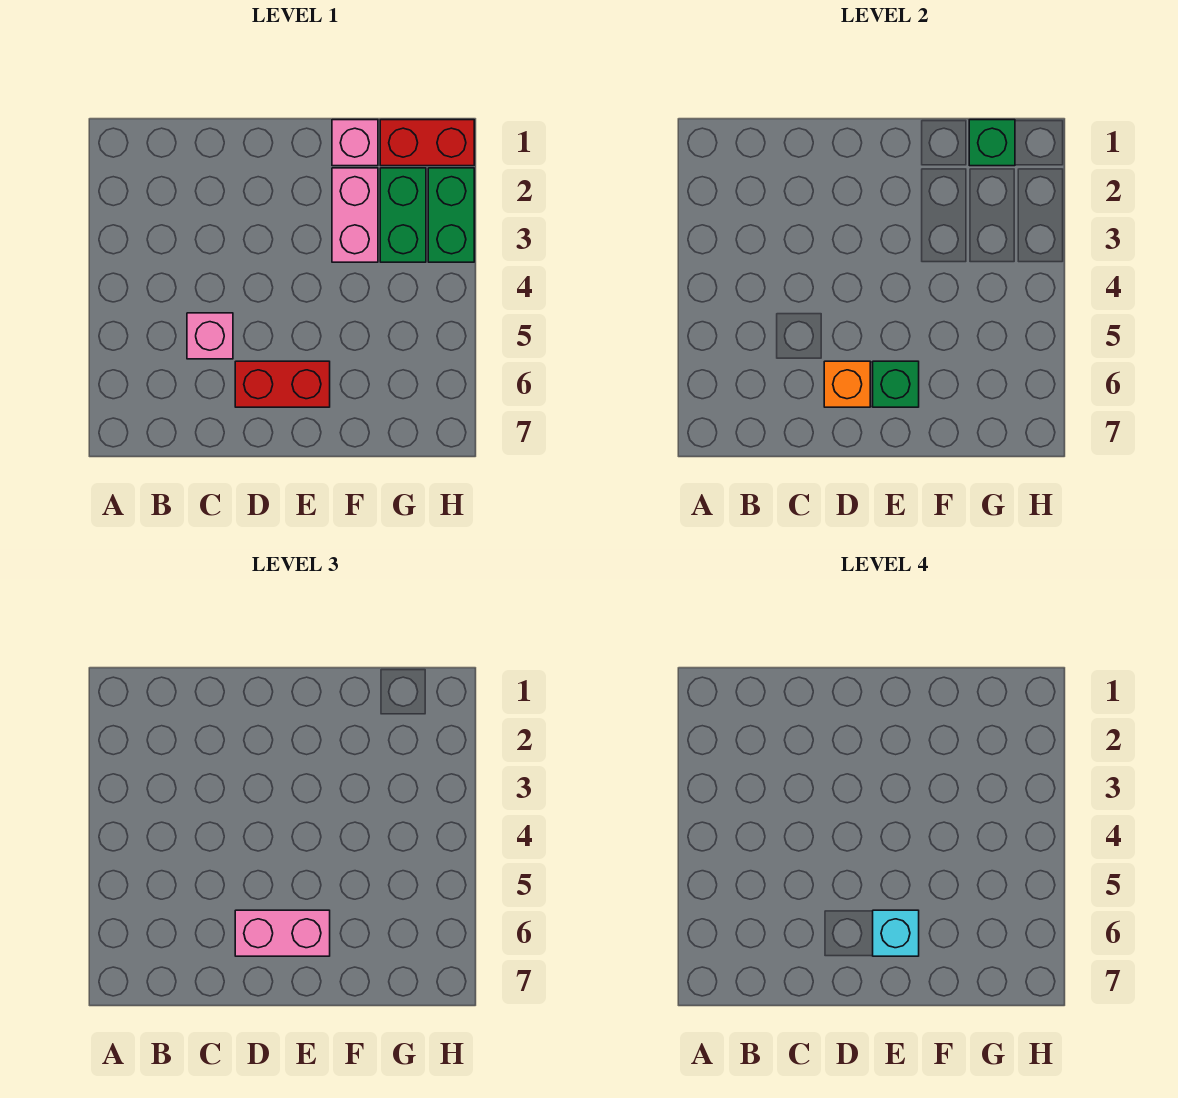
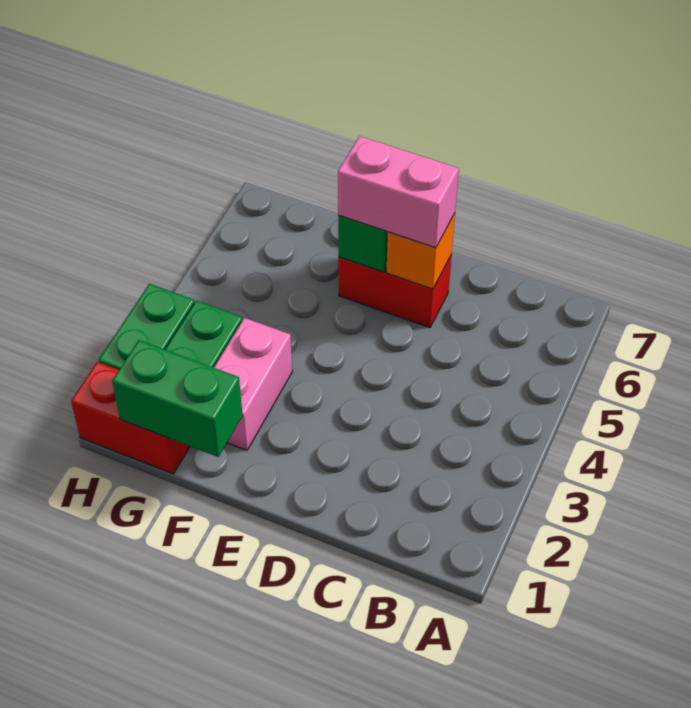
pink 1x1 brick [187,313,233,359] -> none
cyan 1x1 brick [873,910,919,956] -> none
pink 1x1 brick [332,120,378,166] -> none
green 1x1 brick [969,120,1015,166] -> green 1x2 brick [112,340,243,457]

